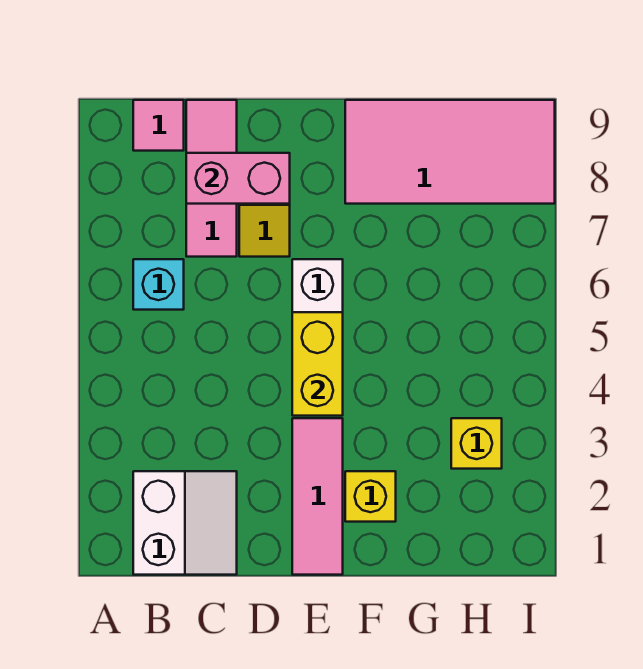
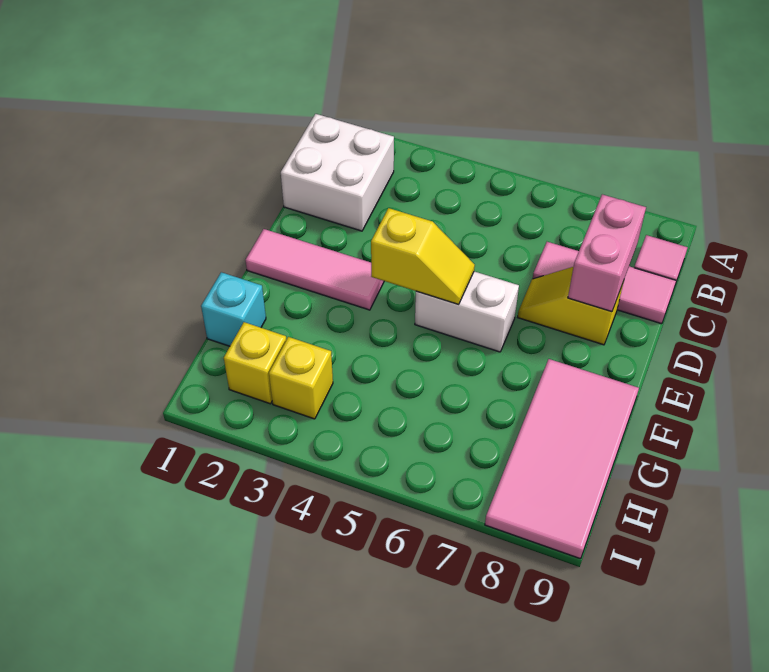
white 2x2 slope [133,471,237,575] -> white 2x2 brick [281,114,394,231]
cyan 1x1 brick [133,259,184,310] -> cyan 1x1 brick moved to [201,272,266,346]
yellow 1x2 brick [292,312,343,416] -> yellow 1x2 slope [371,208,475,304]
yellow 1x1 brick [345,471,396,522] -> yellow 1x1 brick moved to [224,322,286,404]

